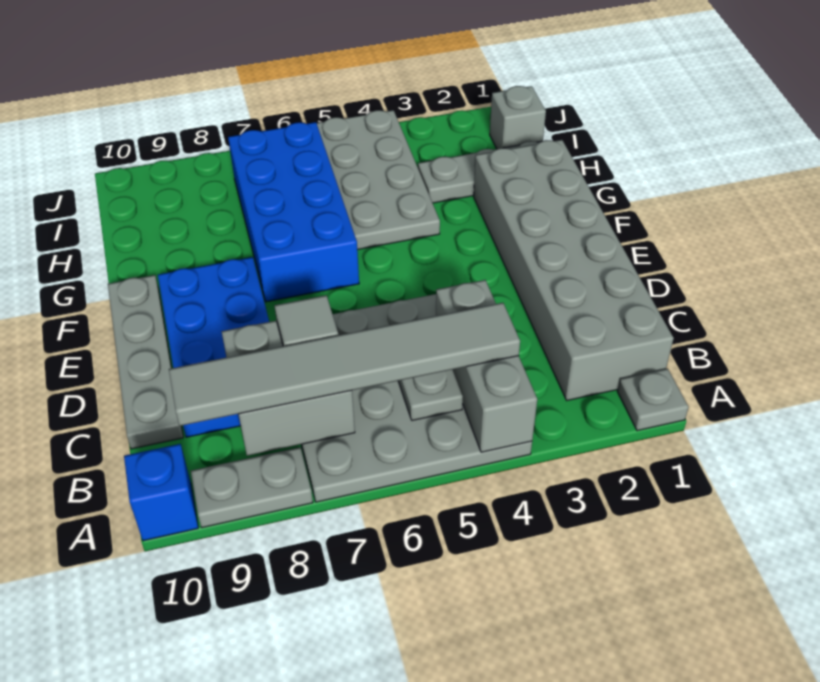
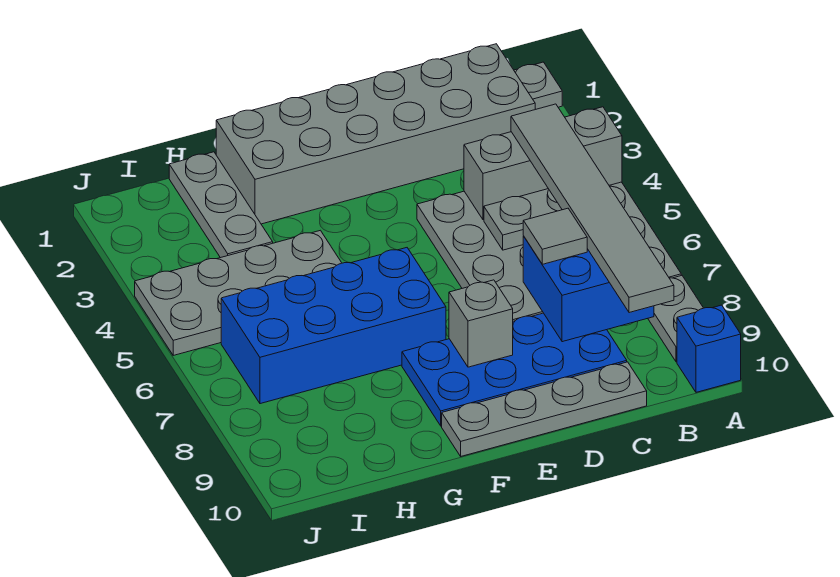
grey 2x2 brick [222,321,355,456] -> blue 2x2 brick [523,236,654,342]
grey 1x1 brick [490,86,546,149] -> grey 1x1 brick moved to [449,280,513,367]

